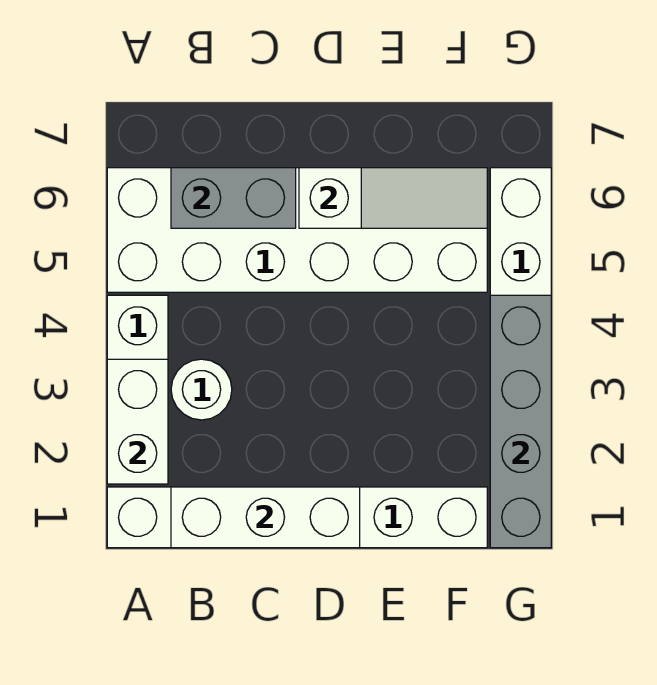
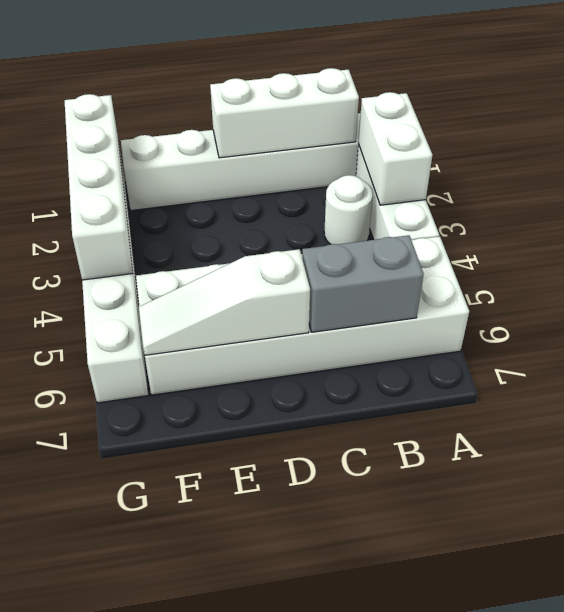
grey 1x4 brick [490,295,551,548] -> white 1x4 brick [64,94,133,280]

